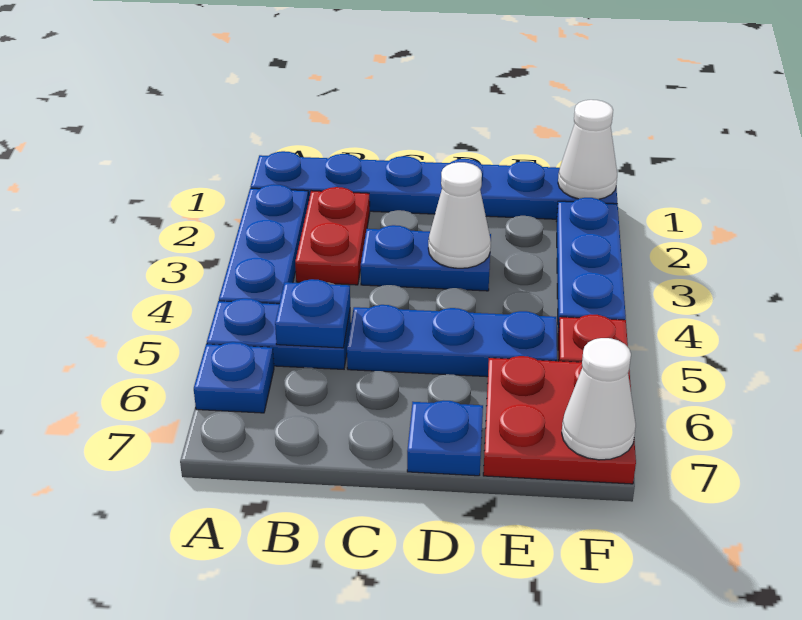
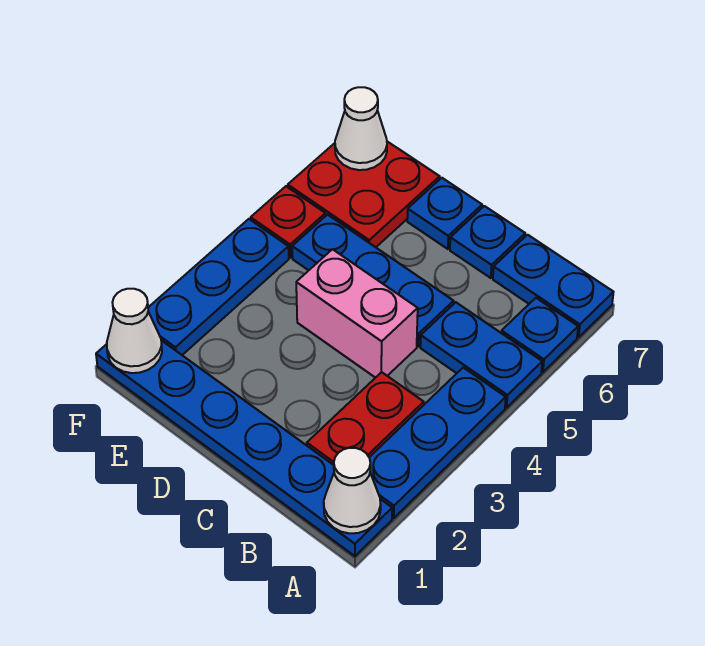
blue 1x1 plate [275,279,350,348] -> blue 1x1 plate moved to [450,206,525,278]
blue 1x2 plate [361,225,491,291] -> blue 1x2 plate moved to [493,235,614,337]
none -> pink 1x2 brick [296,249,418,378]
white 1x1 cone [428,162,491,268] -> white 1x1 cone moved to [324,448,381,533]

